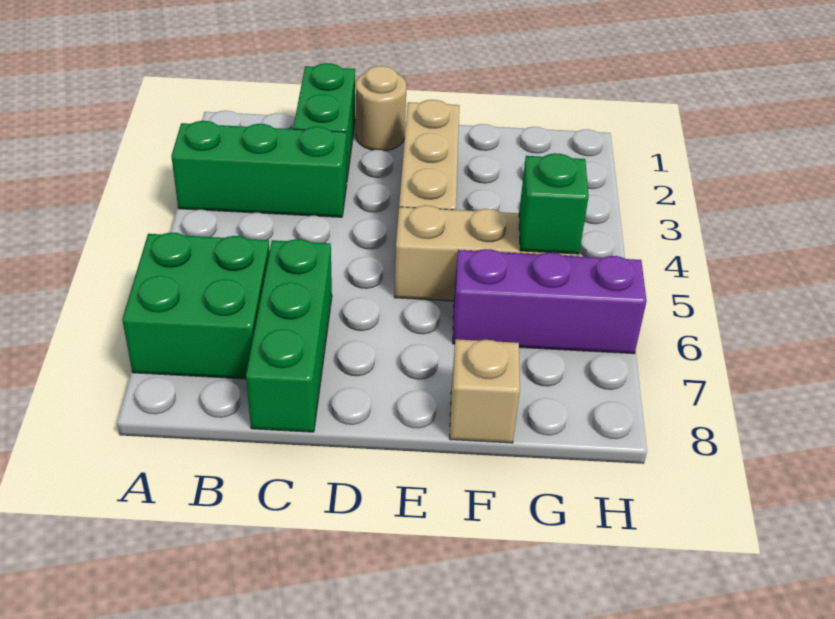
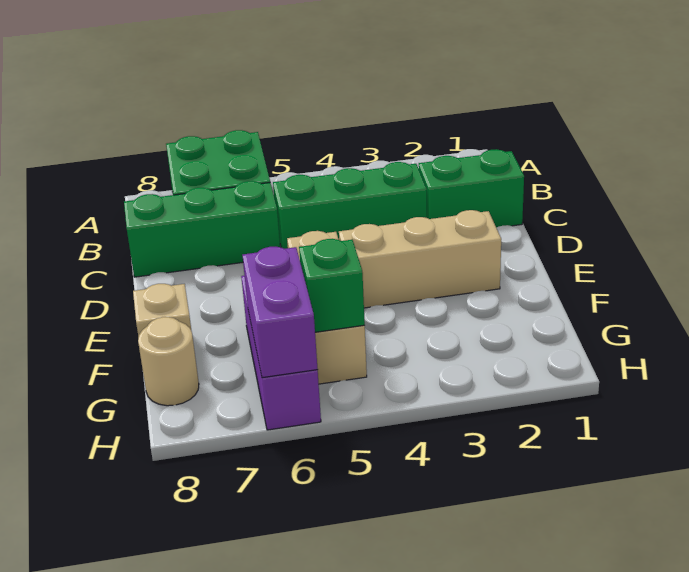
green 1x3 brick [171,121,347,217] -> green 1x3 brick turned to [273,162,427,249]
tan 1x1 round brick [355,66,406,151] -> tan 1x1 round brick moved to [138,317,199,406]
none -> purple 1x2 brick [243,247,318,378]

